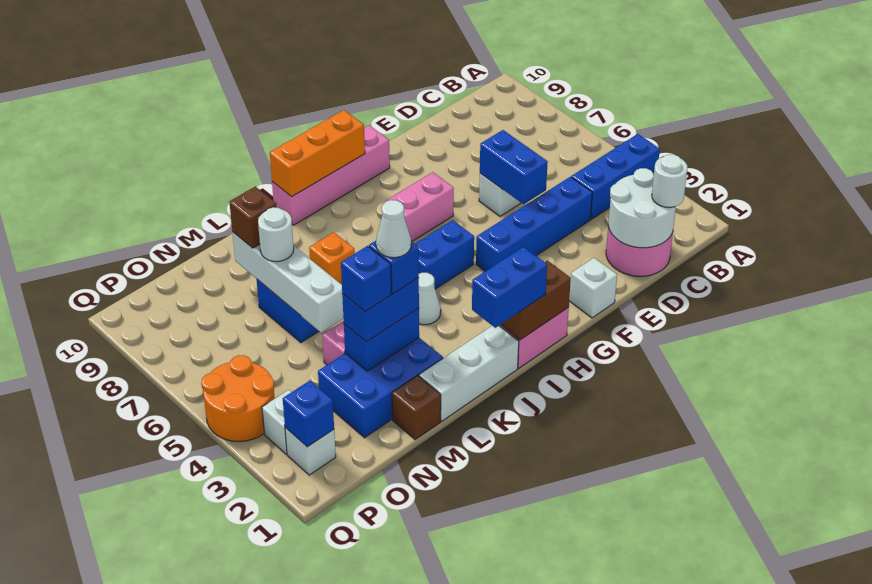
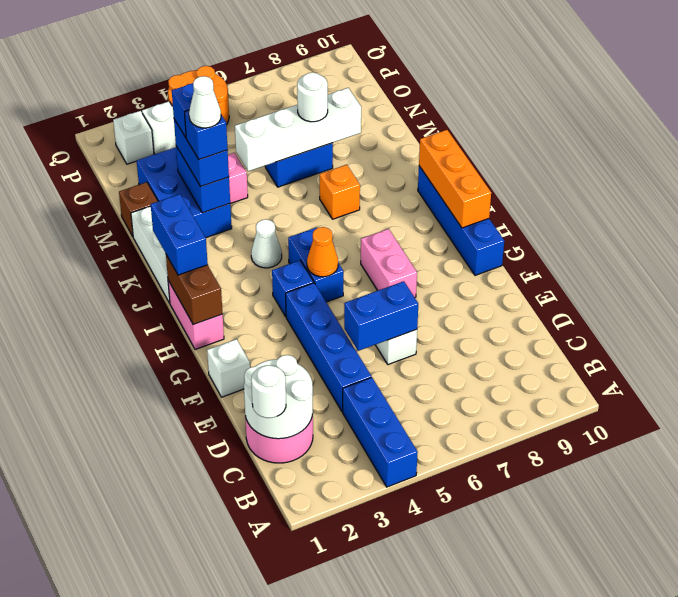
pink 1x4 brick [272,125,390,225] -> blue 1x4 brick [418,166,504,275]
none -> orange 1x1 cone [307,227,338,277]
brown 1x1 brick [229,187,277,248] -> none
blue 1x1 brick [283,381,334,447] -> blue 1x1 brick moved to [272,260,314,316]

